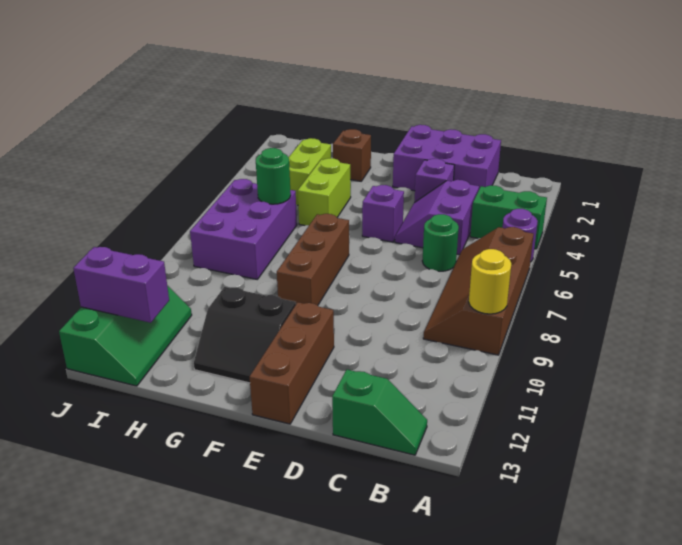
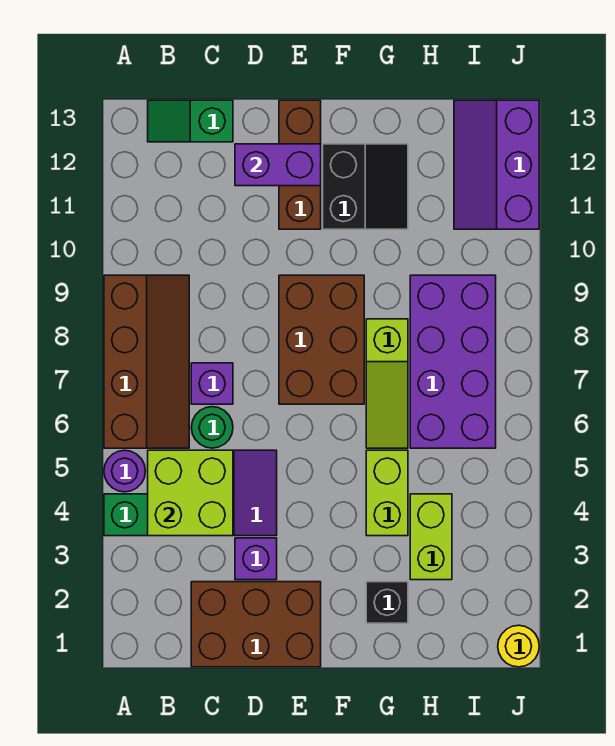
yellow 1x1 round brick [469,249,511,314] -> yellow 1x1 round brick moved to [498,625,539,667]
none -> lime 2x2 brick [148,450,233,536]
purple 2x3 brick [393,125,501,191] -> brown 2x3 brick [191,582,321,667]
purple 1x1 brick [362,185,404,242] -> purple 1x1 brick moved to [191,363,233,404]
brown 1x3 brick [277,214,349,305] -> brown 2x3 brick [279,275,364,404]
black 2x2 slope [194,287,296,383] -> black 2x2 slope turned to [323,144,408,229]
brown 1x1 brick [333,129,371,181] -> black 1x1 brick [366,582,408,623]
none -> lime 1x3 slope [366,319,408,448]
purple 2x3 brick [190,179,297,279] -> purple 2x4 brick [410,275,496,448]
green 1x1 round brick [256,148,291,204] -> none
green 2x3 slope [59,285,192,386] -> purple 2x3 slope [454,100,539,229]
purple 1x2 brick [73,247,169,323] -> purple 1x2 brick moved to [235,144,321,186]

